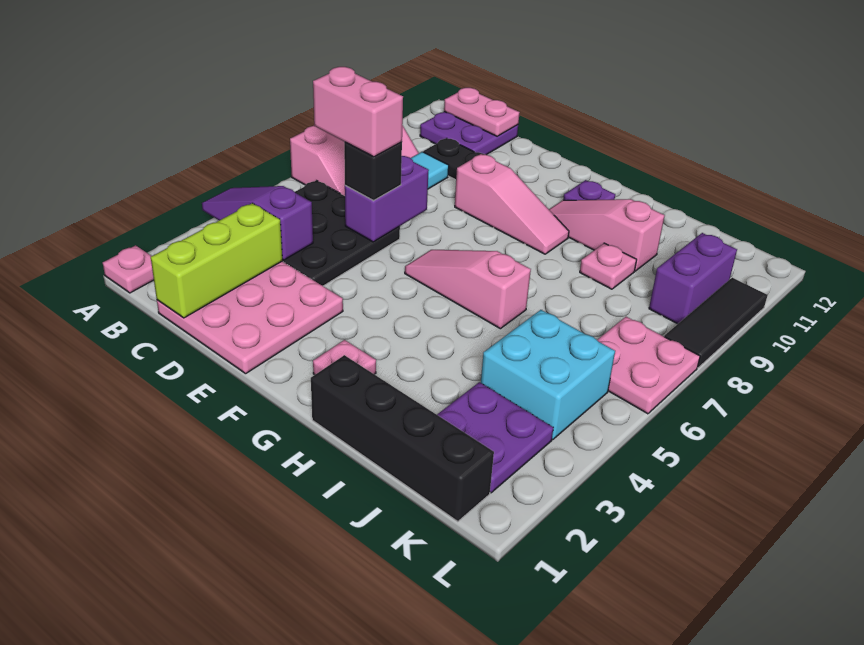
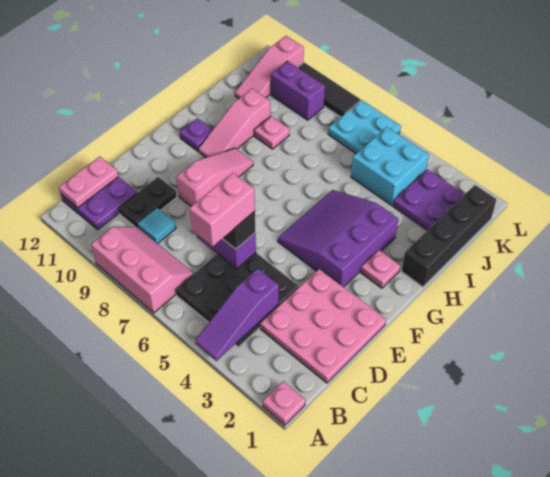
lime 1x3 brick [151,203,283,318] -> none
none -> purple 3x3 slope [278,190,398,287]
pink 1x3 slope [405,250,531,329] -> pink 1x3 slope moved to [235,36,304,99]
pink 2x2 plate [597,317,700,414] -> cyan 2x2 plate [328,100,401,153]

